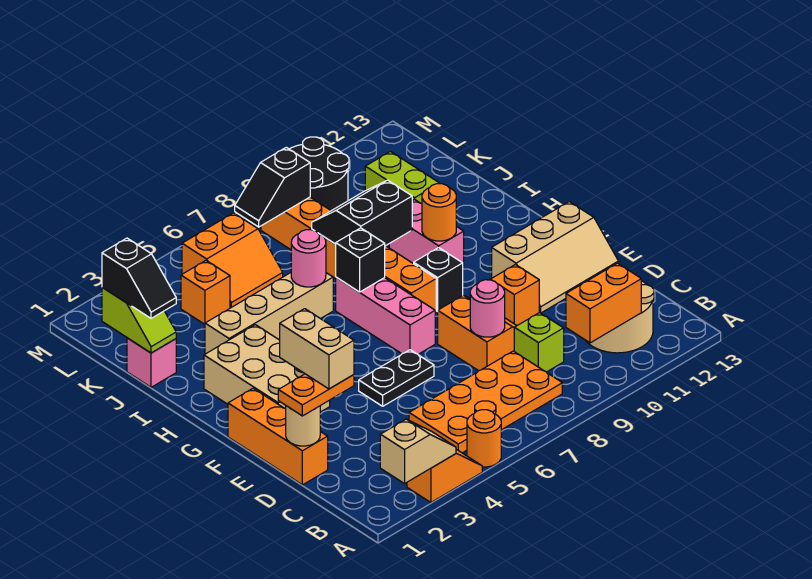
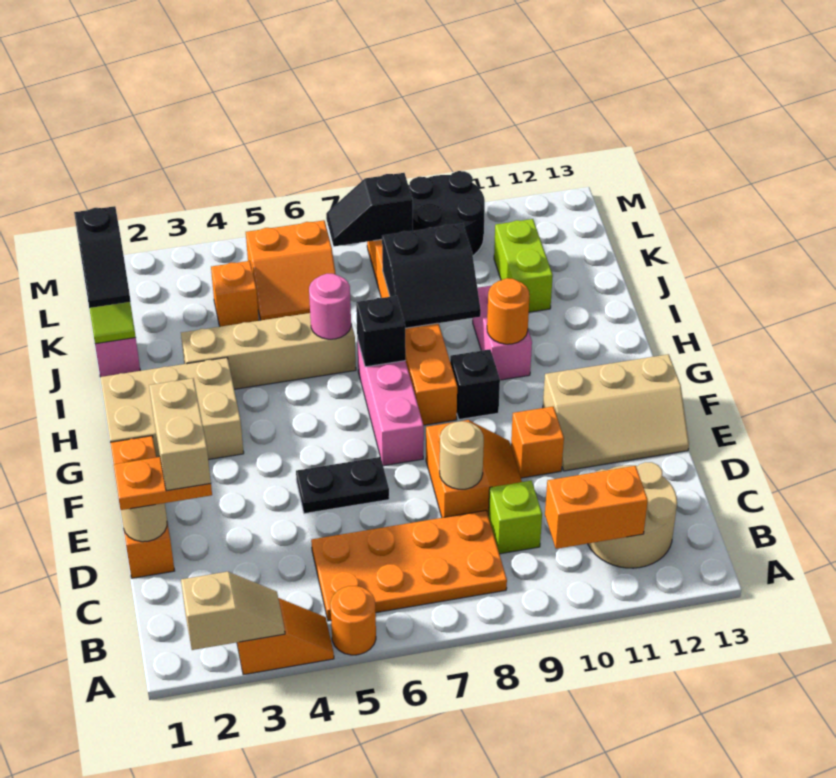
pink 1x1 round brick [470,280,505,337] -> tan 1x1 round brick [440,421,484,489]
tan 2x3 brick [204,325,330,412] -> tan 2x3 brick turned to [100,358,244,460]
black 2x2 slope [312,180,412,246] -> black 2x2 slope turned to [382,223,481,328]

